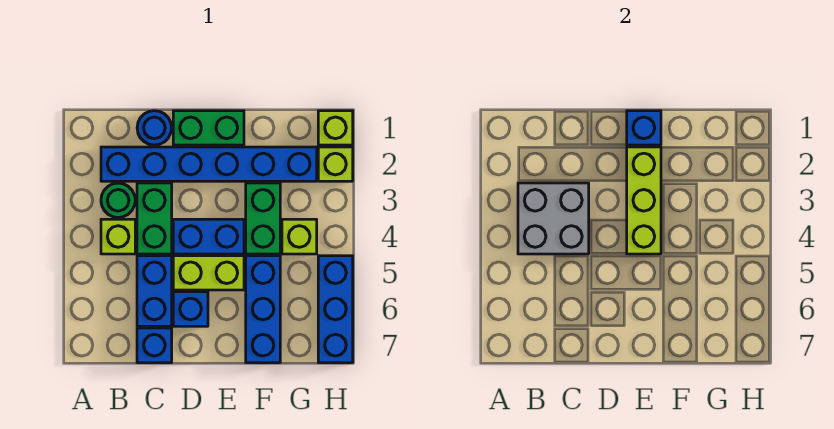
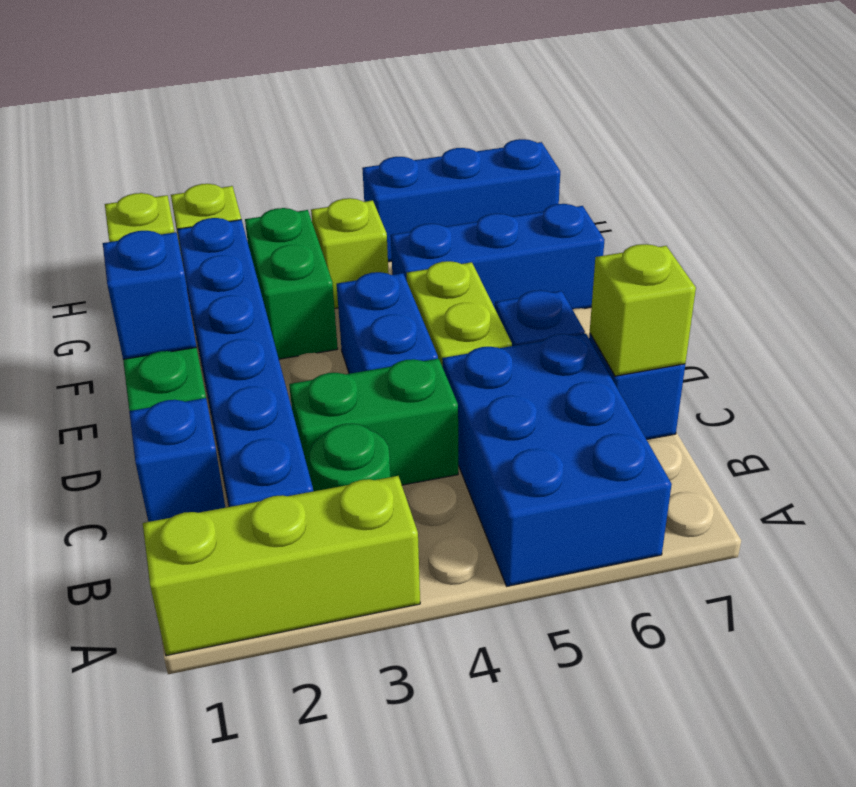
grey 2x2 brick [518,183,589,254] -> none
lime 1x1 brick [101,219,135,254] -> lime 1x1 brick moved to [590,244,696,376]
blue 1x1 round brick [137,111,172,145] -> blue 1x1 brick [129,398,225,522]
blue 1x2 brick [137,256,172,326] -> blue 2x3 brick [442,334,672,586]
lime 1x3 brick [627,147,661,254] -> lime 1x3 brick moved to [143,476,420,656]
green 1x2 brick [246,183,280,254] -> green 1x2 brick turned to [245,208,338,359]

